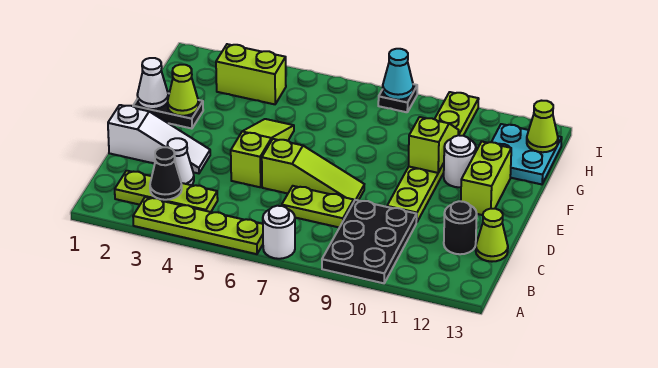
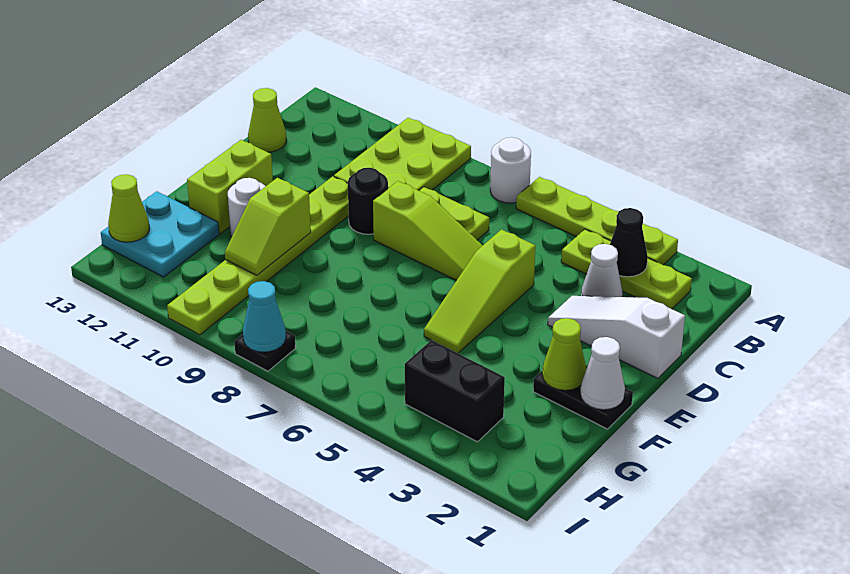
black 2x3 plate [322,200,417,283] -> lime 2x3 plate [334,118,471,190]
black 1x1 round brick [444,201,477,254] -> black 1x1 round brick moved to [348,168,388,234]
lime 1x3 slope [262,139,364,201] -> lime 1x3 slope turned to [373,181,483,280]
lime 1x2 brick [216,44,286,104] -> black 1x2 brick [405,340,505,442]

